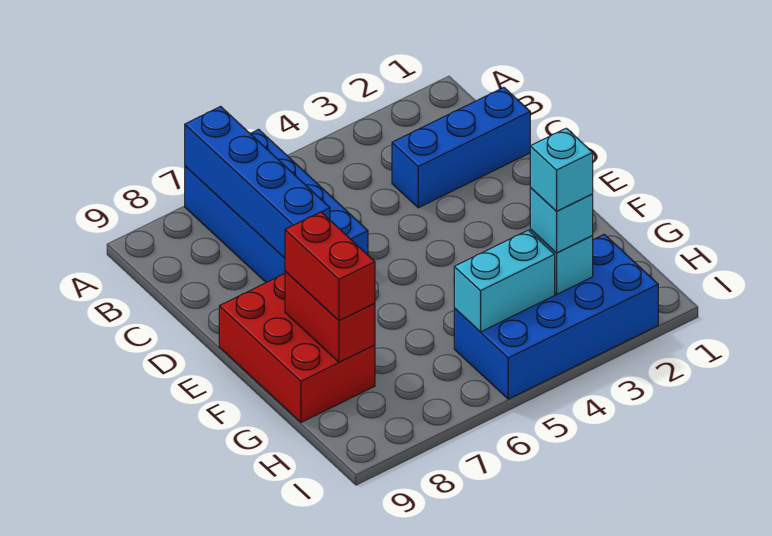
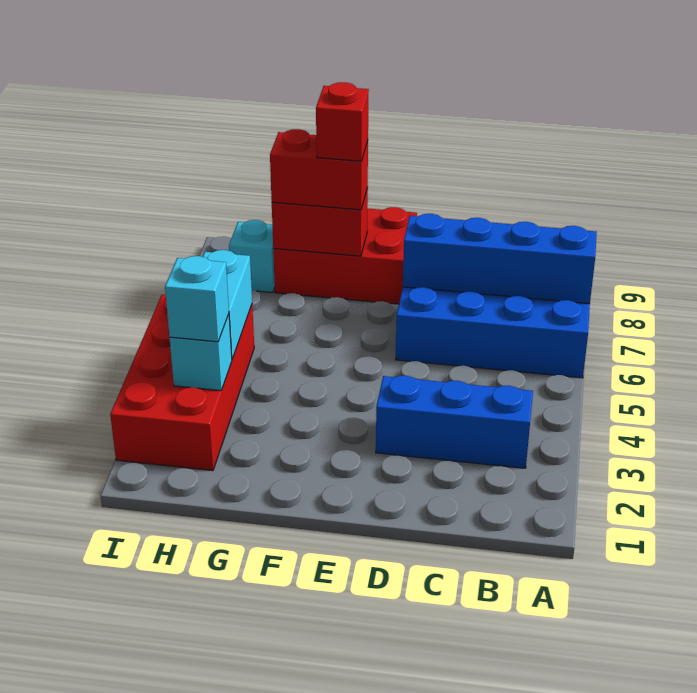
blue 1x3 brick [392,87,530,208] -> blue 1x3 brick turned to [376,376,533,468]
none -> red 1x1 brick [316,82,369,161]
blue 2x4 brick [454,234,658,399] -> red 2x4 brick [110,295,254,471]
cyan 1x1 brick [530,128,593,211] -> cyan 1x1 brick moved to [229,220,275,293]

